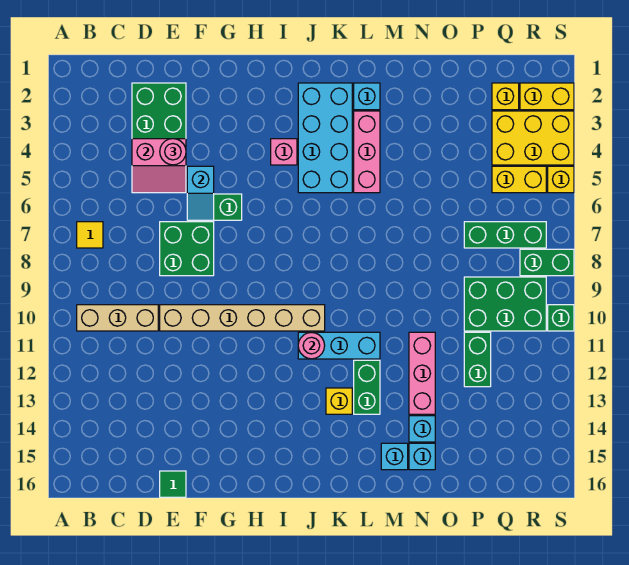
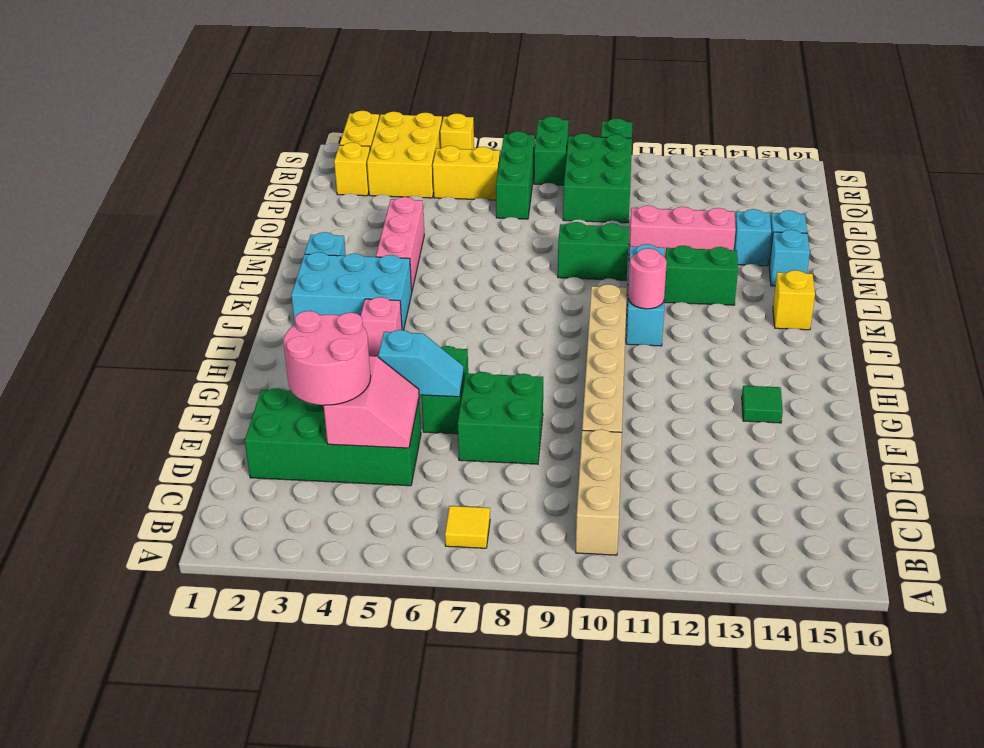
pink 1x1 round brick [160,139,186,165] -> pink 2x2 round brick [284,311,371,405]
green 1x1 tile [160,471,186,497] -> green 1x1 tile moved to [742,386,783,423]
cyan 2x4 brick [298,83,352,193] -> cyan 2x3 brick [291,252,412,330]
yellow 1x1 brick [326,388,352,414] -> yellow 1x1 brick moved to [773,270,815,330]
pink 1x3 brick [354,111,380,193] -> pink 1x3 brick turned to [376,197,424,290]
green 1x2 brick [464,332,491,387] -> green 1x2 brick moved to [558,222,629,280]
yellow 1x2 brick [492,166,546,193] -> yellow 1x2 brick turned to [433,146,500,200]

